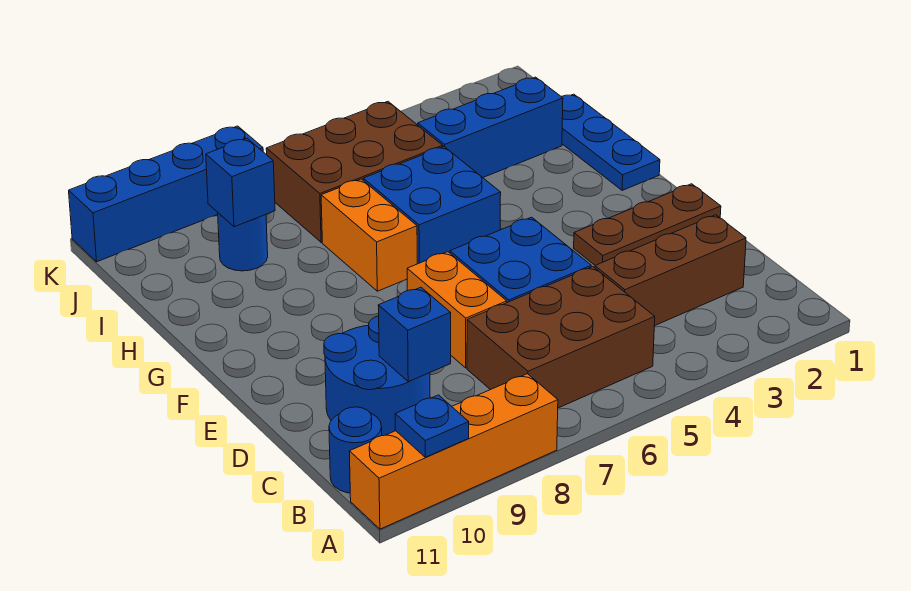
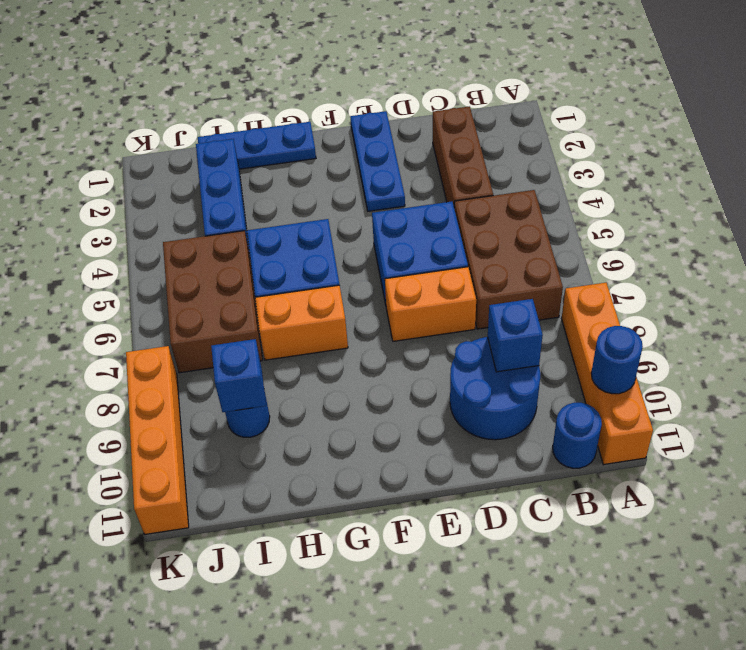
blue 1x1 plate [395,395,469,457] -> blue 1x1 round brick [591,326,643,394]
brown 1x3 plate [574,184,721,265] -> blue 1x3 plate [350,111,405,211]
blue 1x4 brick [69,126,263,262] -> orange 1x4 brick [126,346,189,534]

